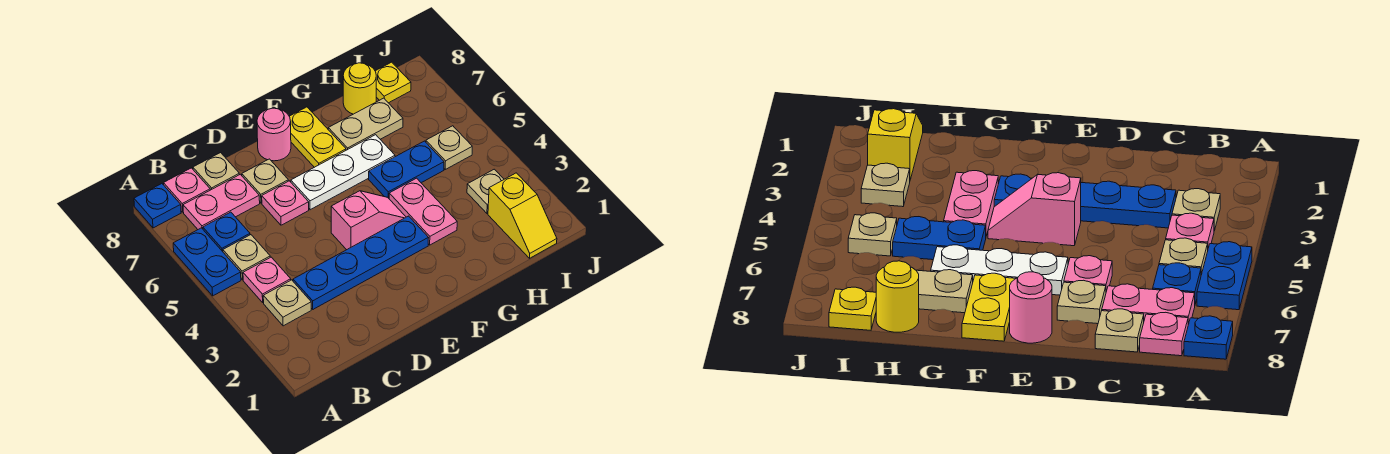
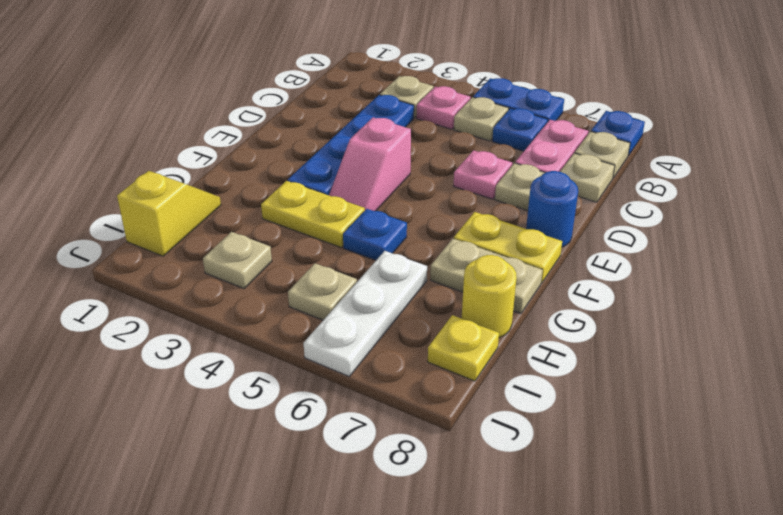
pink 1x1 plate [164,168,210,212] -> tan 1x1 plate [575,131,630,178]
white 1x3 plate [291,135,395,210] -> white 1x3 plate moved to [304,251,427,376]
pink 1x1 round brick [257,108,291,161] -> blue 1x1 round brick [526,171,578,247]
pink 1x2 plate [389,178,457,245] -> yellow 1x2 plate [261,181,365,247]
blue 1x2 plate [369,141,444,198] -> blue 1x1 plate [343,209,407,260]
tan 1x2 plate [328,98,403,150] -> tan 1x2 plate turned to [430,239,543,313]
yellow 1x2 slope [488,173,557,258] -> yellow 1x2 slope turned to [117,171,221,256]

